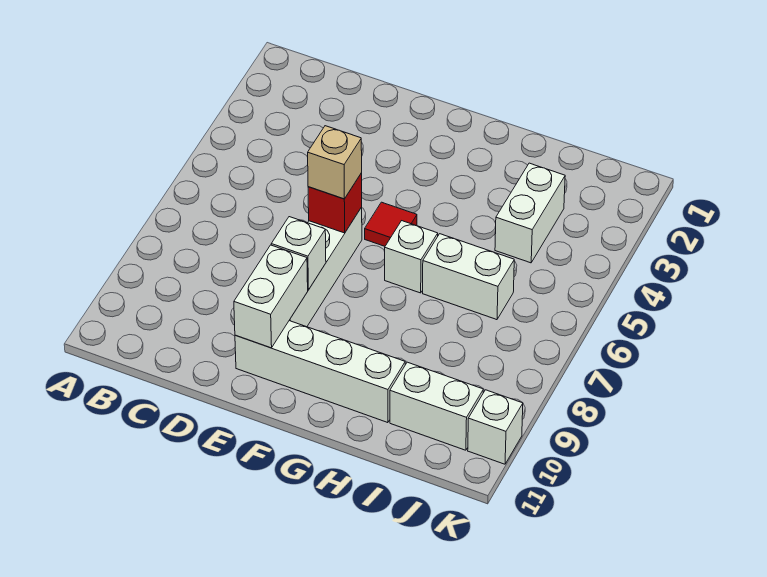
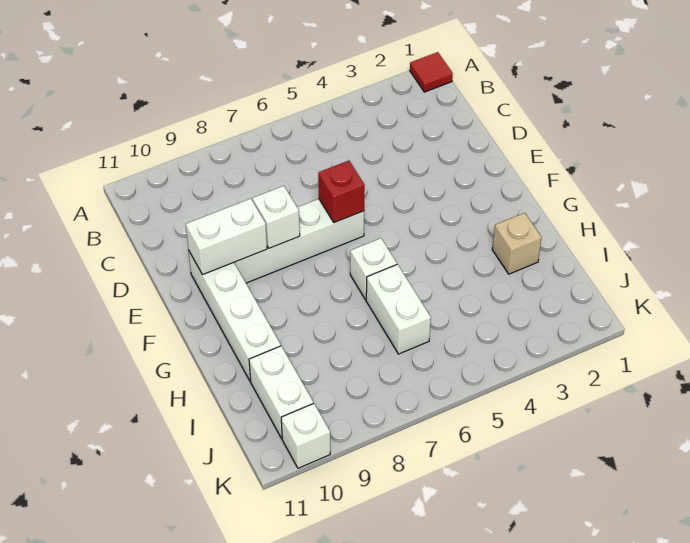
tan 1x1 brick [308,126,362,199] -> tan 1x1 brick moved to [492,213,542,274]
red 1x1 tile [365,202,417,246] -> red 1x1 tile moved to [410,52,453,92]
white 1x2 brick [495,163,565,263] -> none

